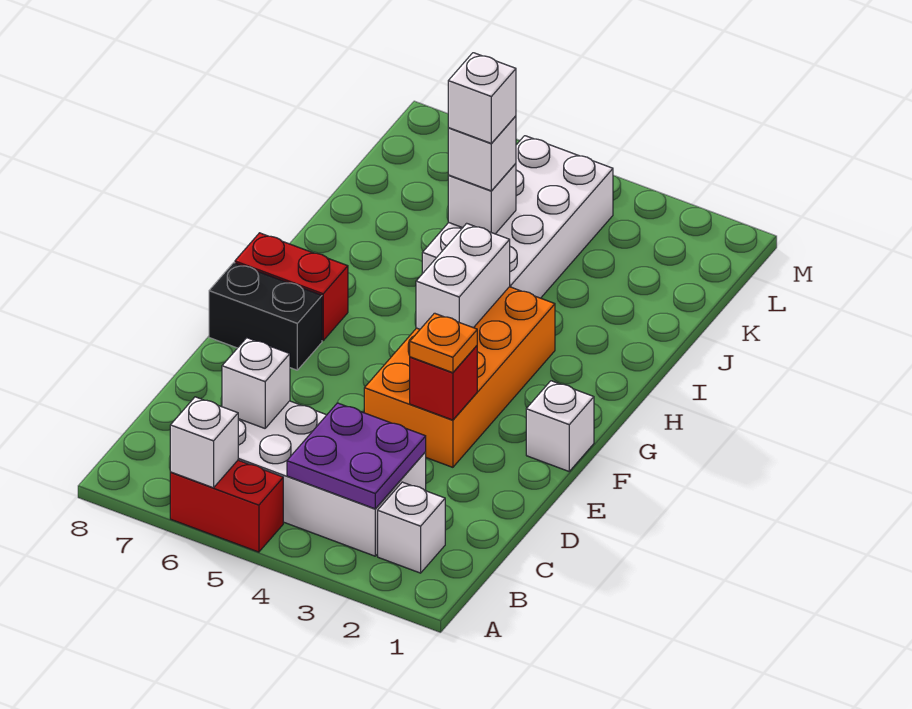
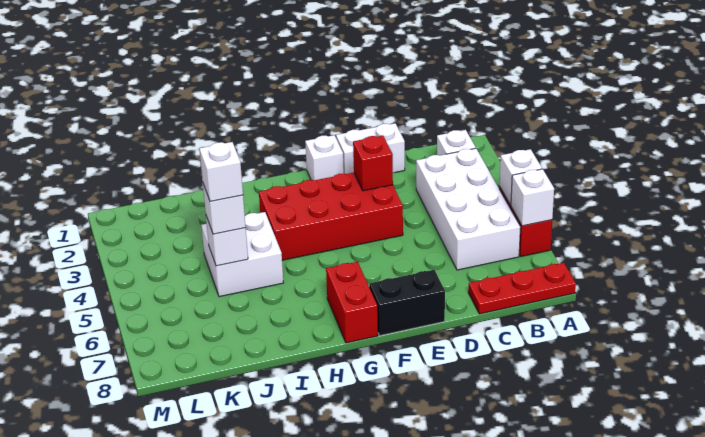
none -> red 1x3 plate [468,263,576,314]
purple 2x2 plate [287,403,426,509] -> none
white 1x1 brick [222,338,290,428] -> white 1x1 brick moved to [500,149,542,205]
orange 2x4 brick [364,287,555,467] -> red 2x4 brick [259,173,403,260]
orange 1x1 plate [410,313,477,373] -> none
black 1x2 brick [209,263,322,370] -> black 1x2 brick turned to [369,270,445,336]
white 1x2 brick [416,223,510,329] -> white 1x2 brick moved to [336,123,405,174]
white 2x4 brick [422,136,613,298] -> white 2x2 brick [201,212,283,297]

